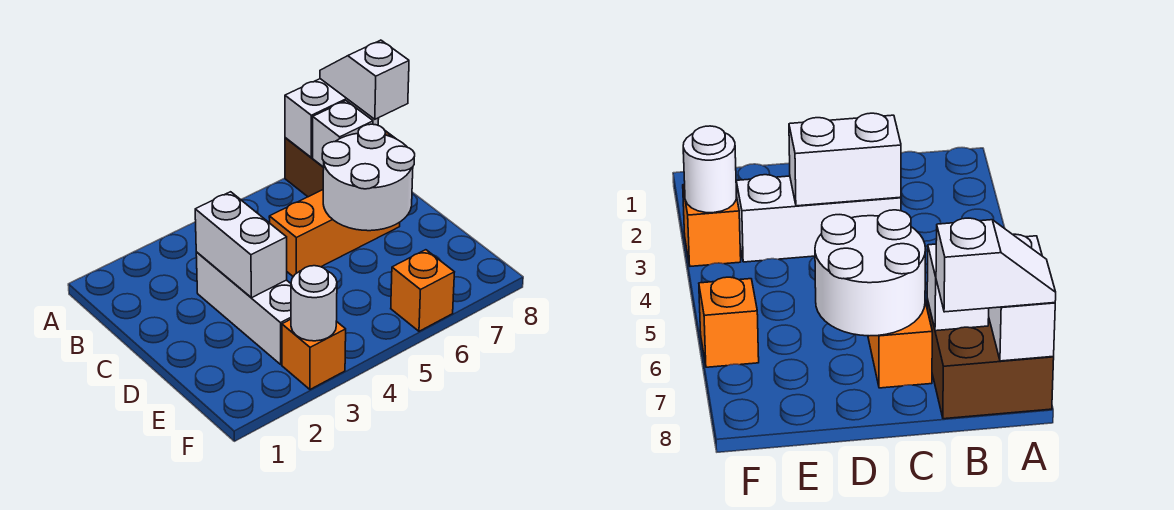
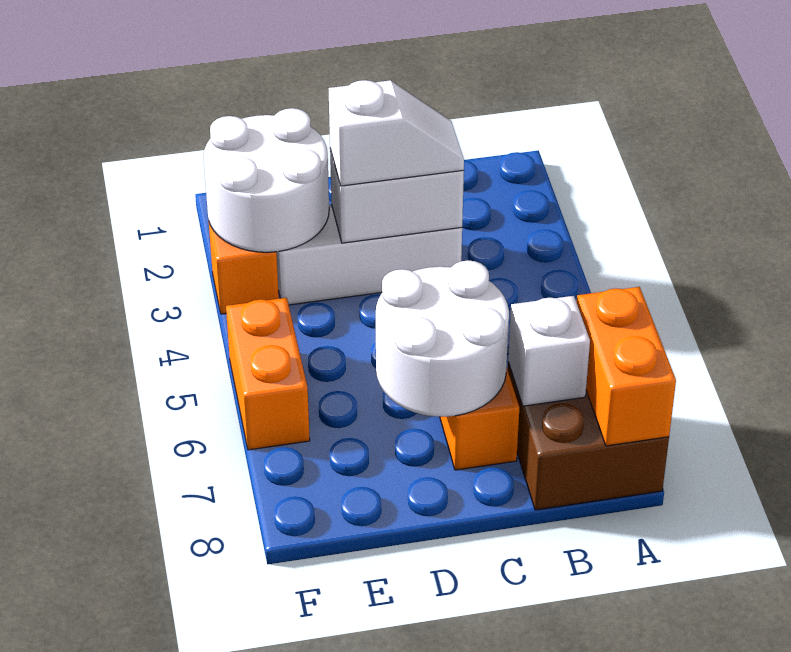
white 1x2 brick [285,79,379,157] -> orange 1x2 brick [577,287,676,446]
white 1x2 slope [320,40,409,119] -> white 1x2 slope moved to [329,80,464,186]
white 1x1 round brick [291,266,337,341] -> white 2x2 round brick [203,108,329,252]
orange 1x1 brick [391,250,454,331] -> orange 1x2 brick [226,298,310,450]

